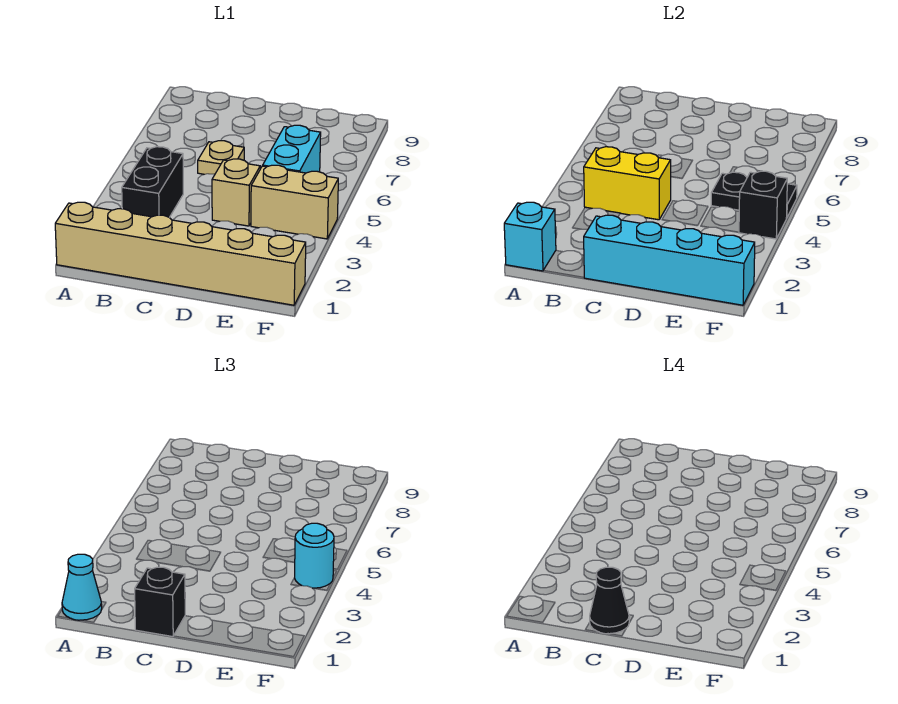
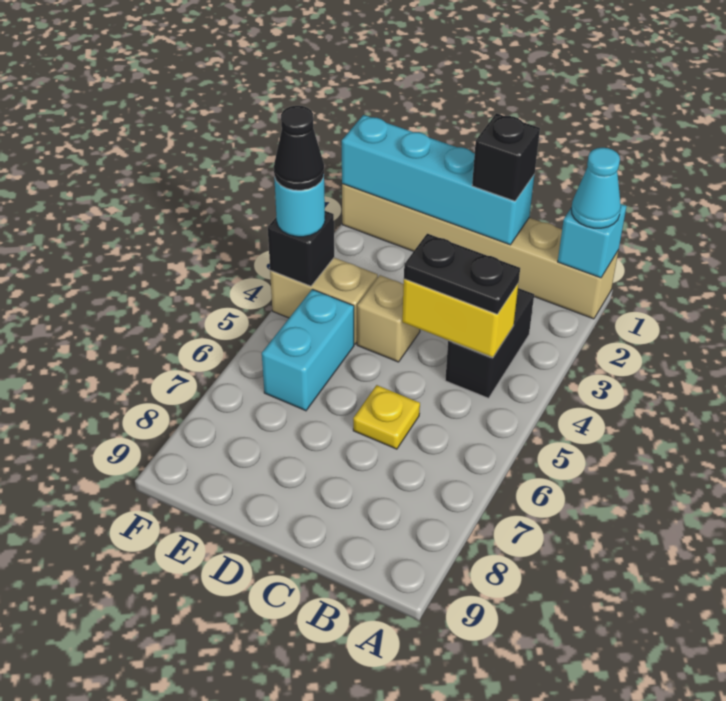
black 1x1 cone [590,567,629,634] -> black 1x1 cone moved to [274,106,324,190]
tan 1x1 plate [198,141,244,174] -> yellow 1x1 plate [353,385,420,449]
black 1x2 plate [711,172,797,218] -> black 1x2 plate moved to [404,234,520,314]

